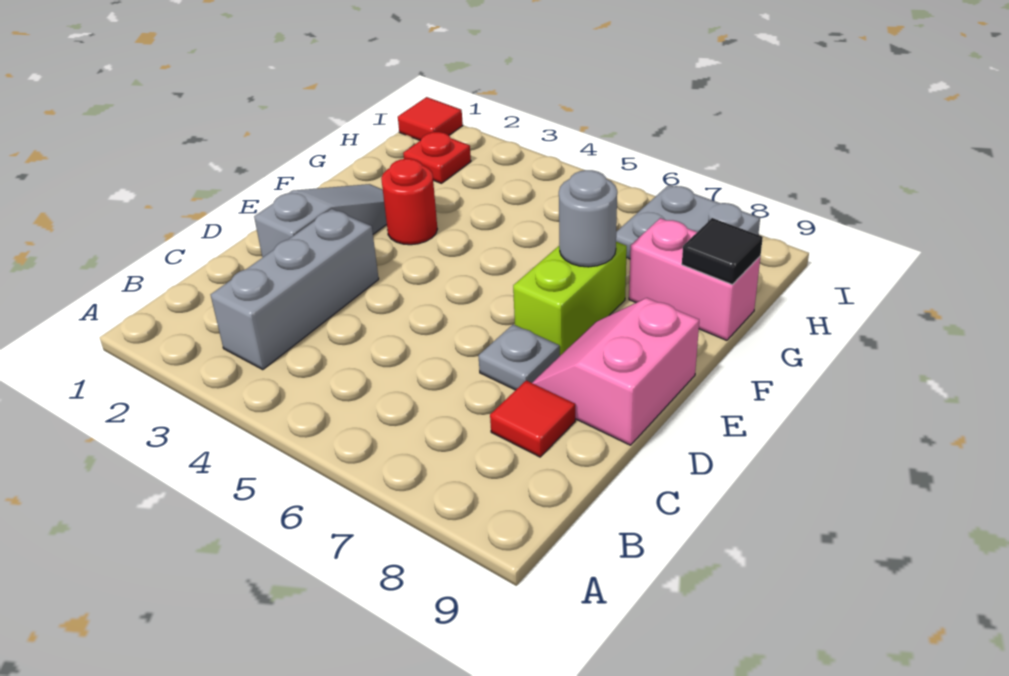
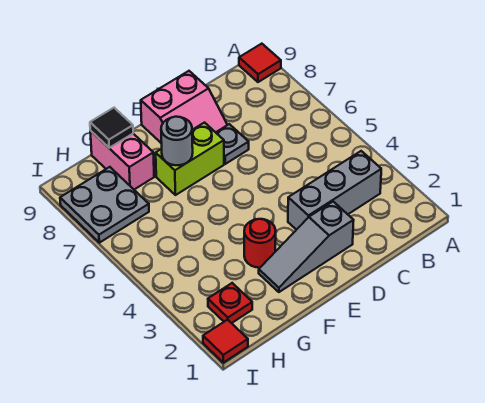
red 1x1 tile [490,381,575,457] -> red 1x1 tile moved to [239,44,281,82]

